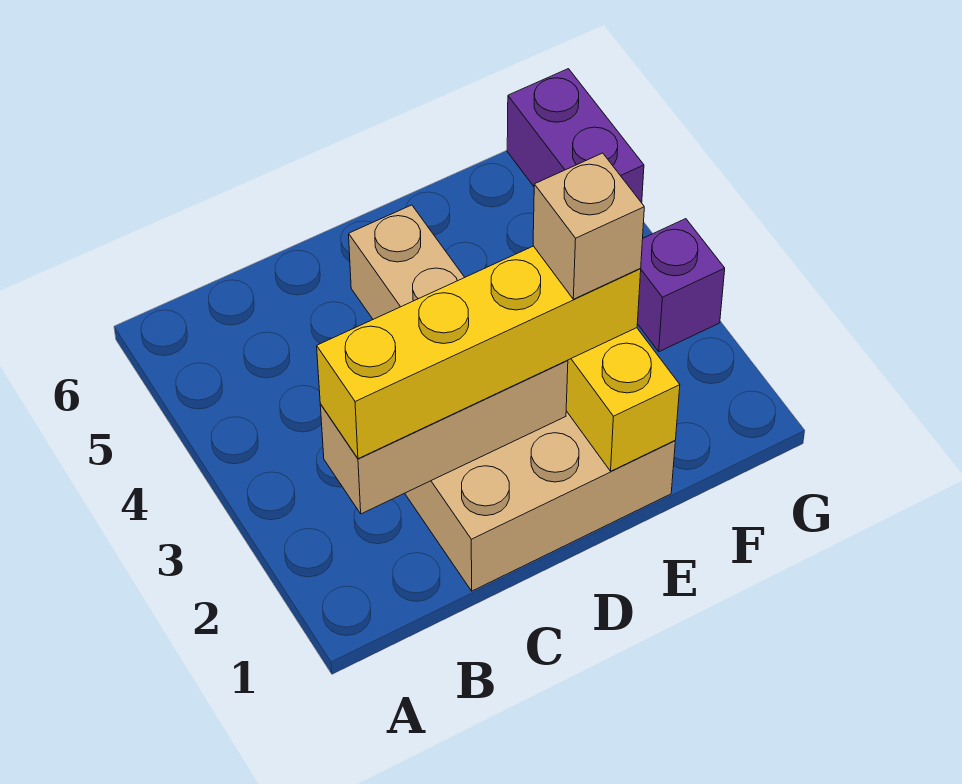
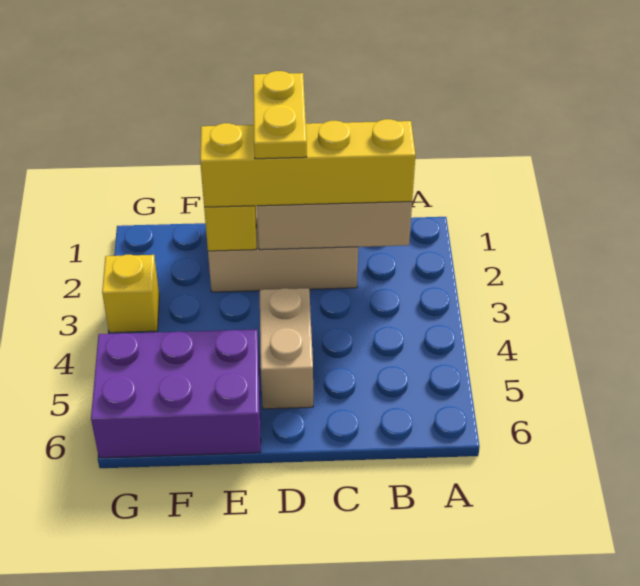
none -> yellow 1x2 plate [253,71,307,159]
tan 1x1 brick [533,153,644,299] -> none
purple 1x1 brick [637,219,725,352] -> yellow 1x1 brick [102,255,159,333]
purple 1x2 brick [507,69,644,203] -> purple 2x3 brick [91,329,261,458]

